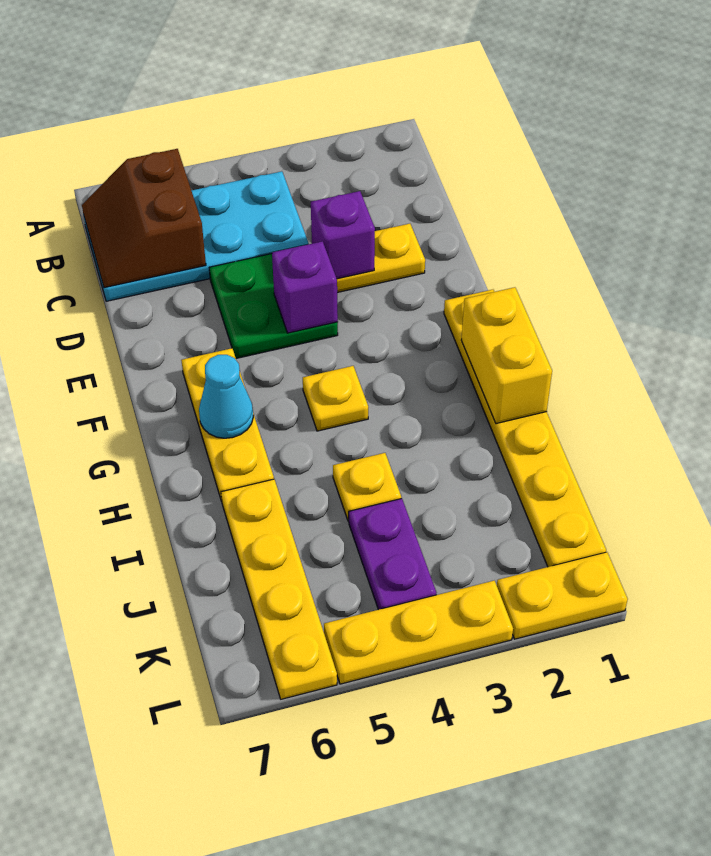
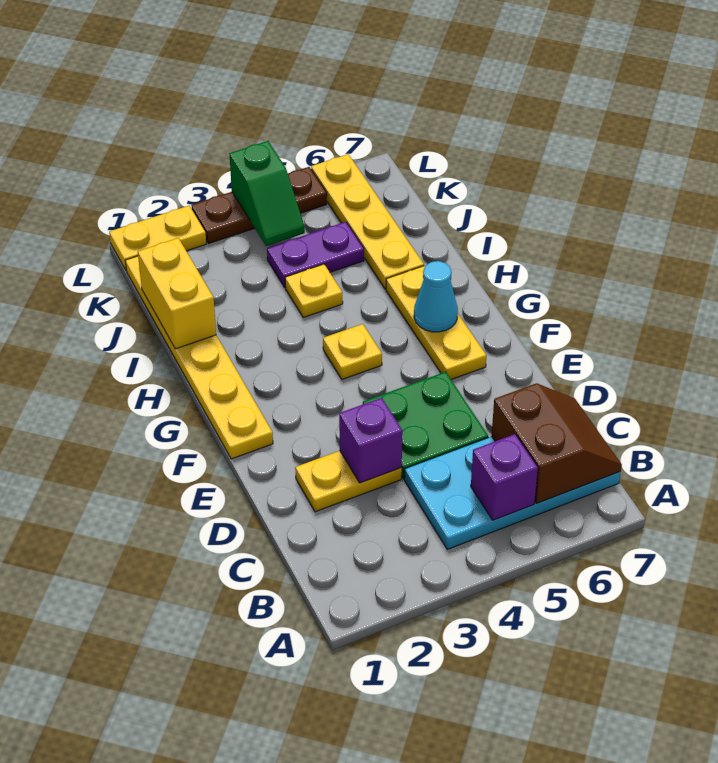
purple 1x1 brick [272,241,338,333] -> purple 1x1 brick moved to [471,434,538,520]
yellow 1x2 brick [461,287,552,424] -> yellow 1x2 brick moved to [138,238,216,349]
purple 1x2 plate [349,498,436,610] -> purple 1x2 plate turned to [267,222,364,288]
none -> green 1x2 slope [229,141,305,246]
yellow 1x3 plate [324,581,513,684] -> brown 1x3 plate [191,167,327,244]

